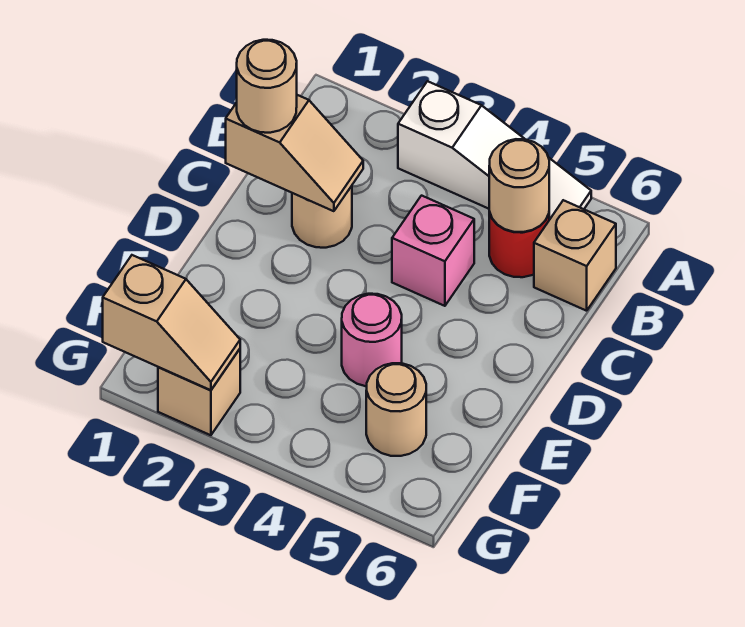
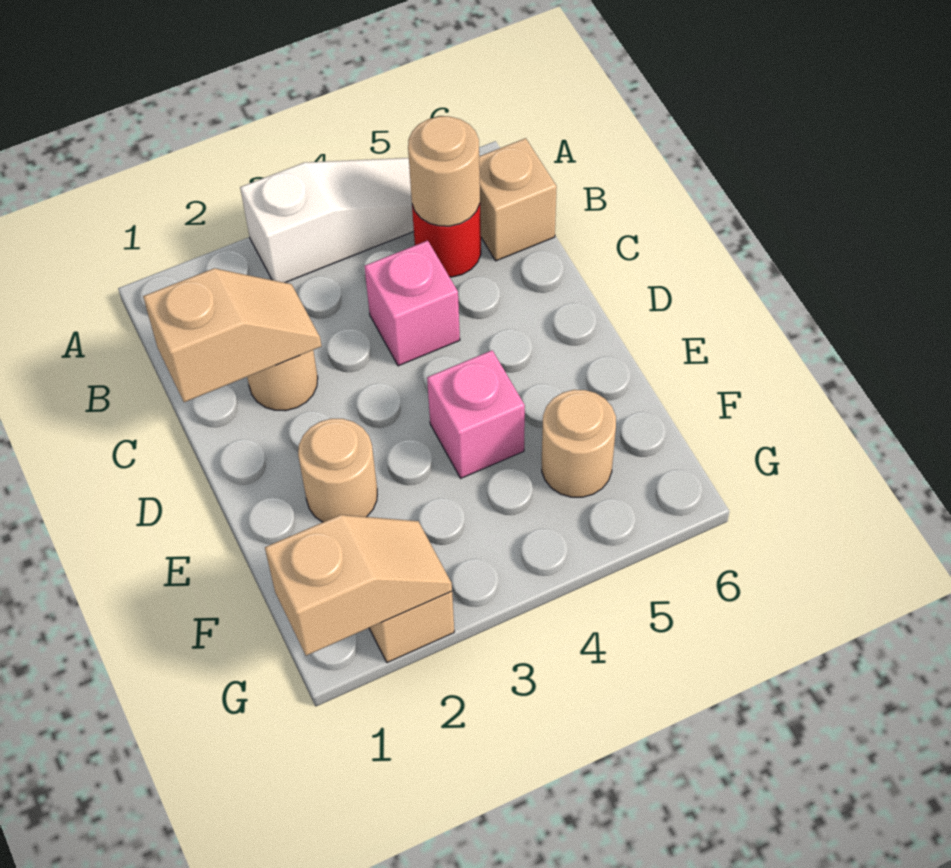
tan 1x1 round brick [237,40,297,133] -> tan 1x1 round brick moved to [298,419,377,522]
pink 1x1 round brick [342,294,402,386] -> pink 1x1 brick [427,350,525,478]

